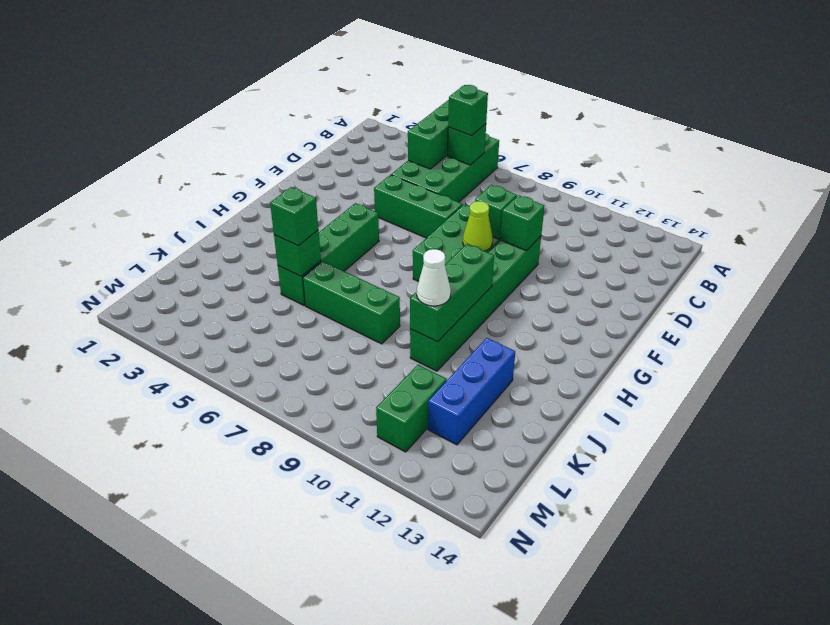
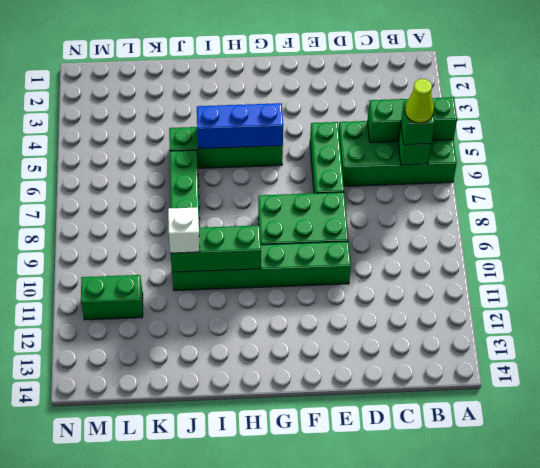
green 1x1 brick [475,185,517,239] -> none
green 1x1 brick [500,195,544,251] -> none
lime 1x1 cone [463,201,493,251] -> lime 1x1 cone moved to [405,79,434,123]
green 1x1 brick [274,230,321,277] -> none
green 1x1 brick [270,187,318,246] -> none
white 1x1 cone [417,249,451,306] -> white 1x1 brick [168,207,200,253]
blue 1x3 brick [428,338,515,445] -> blue 1x3 brick moved to [197,103,283,149]

